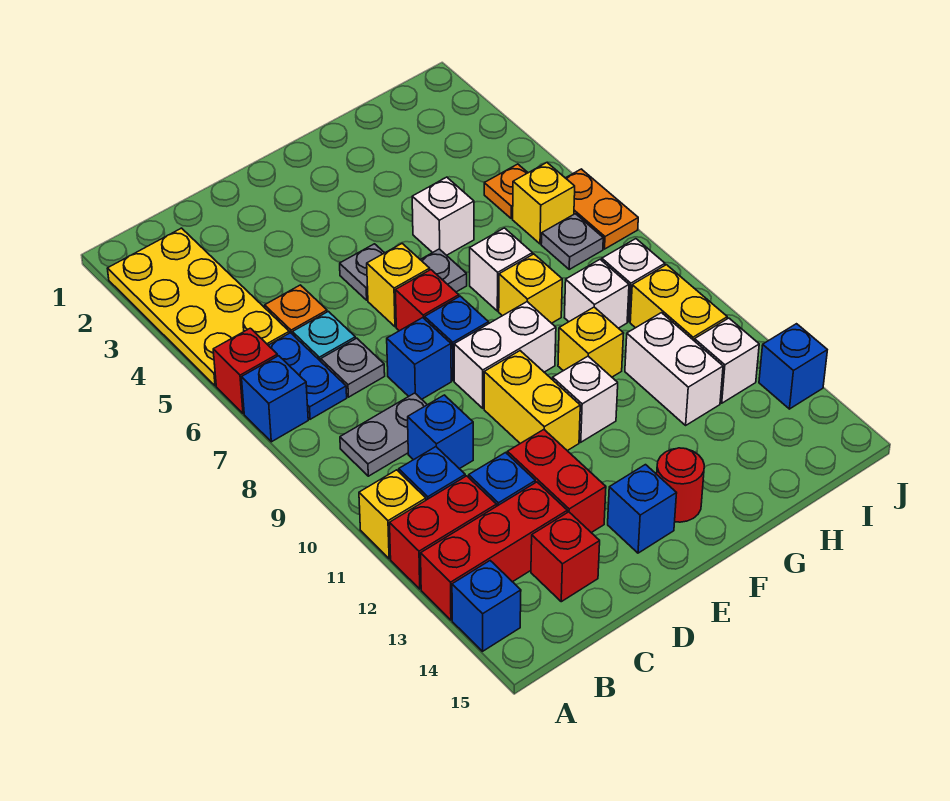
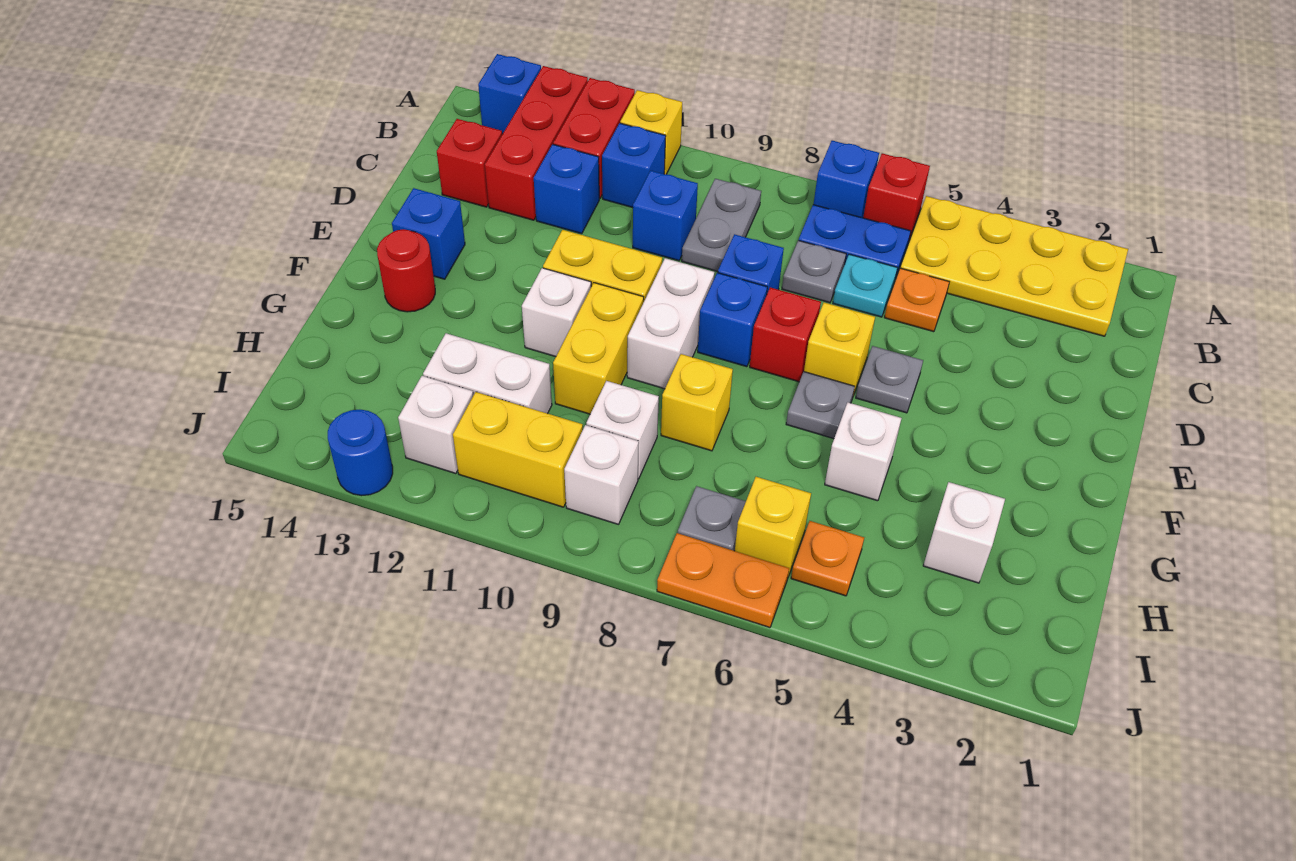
red 1x2 brick [507,430,606,533] -> none
white 1x1 brick [470,228,532,311] -> white 1x1 brick moved to [923,482,1005,583]
yellow 1x1 brick [558,307,624,377] -> yellow 1x2 brick [553,283,644,414]
blue 1x1 brick [759,324,827,409] -> blue 1x1 round brick [328,410,393,496]

